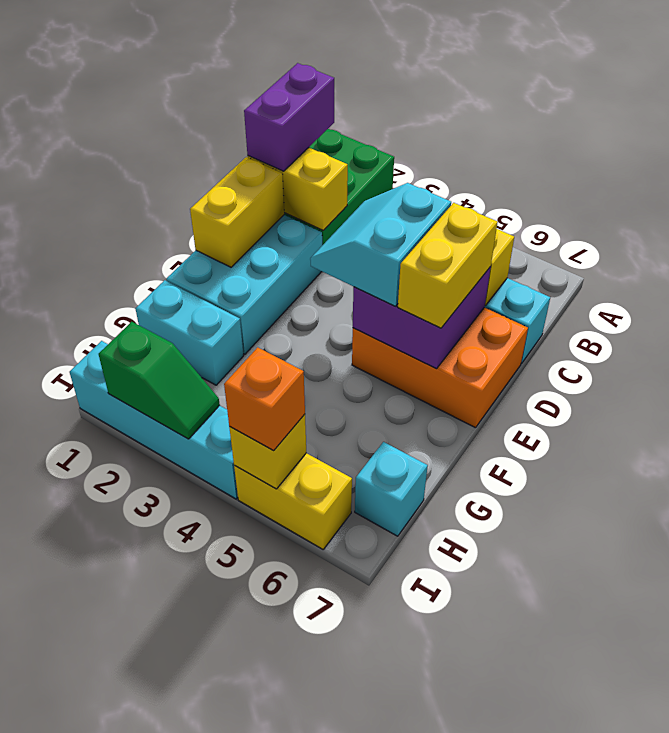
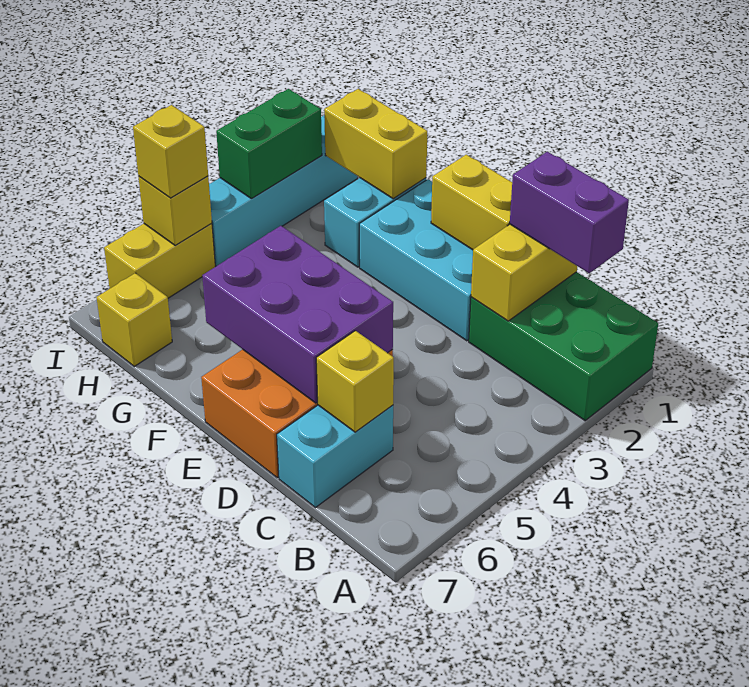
cyan 2x2 slope [310,183,451,306] -> none
purple 2x2 brick [353,267,491,369] -> purple 2x3 brick [202,226,393,403]
yellow 1x2 brick [398,203,498,328] -> yellow 1x2 brick moved to [324,89,427,199]
cyan 1x1 brick [355,442,428,536] -> yellow 1x1 brick [96,273,172,366]
green 1x2 slope [99,322,220,439] -> green 1x2 brick [216,89,322,199]
orange 1x1 brick [224,347,305,451] -> yellow 1x1 brick [133,105,208,198]

